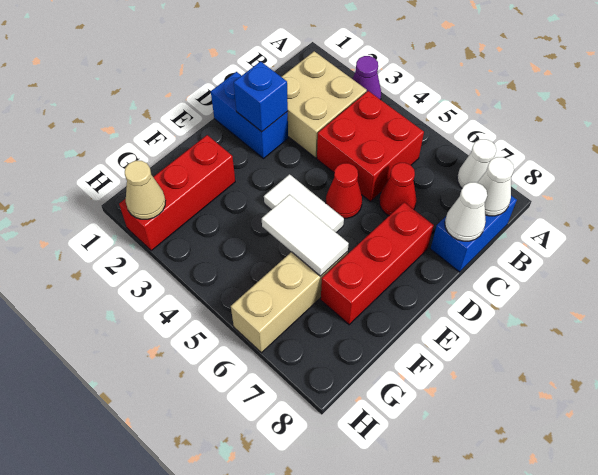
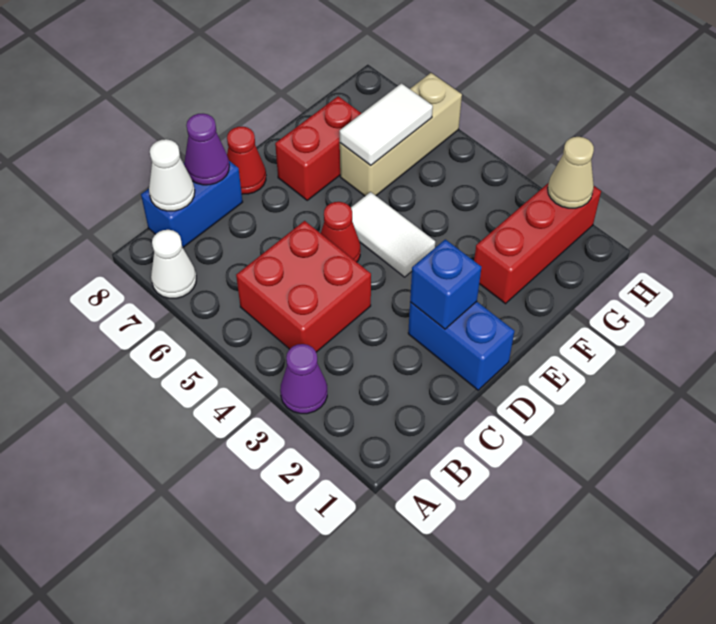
tan 2x2 brick [282,51,367,158] -> none
red 1x1 cone [379,163,416,216] -> red 1x1 cone moved to [227,127,266,194]
white 1x1 cone [445,182,487,241] -> purple 1x1 cone [184,114,229,185]
red 1x3 brick [321,202,434,325] -> red 1x2 brick [275,96,362,200]
white 1x2 tile [262,195,349,276] -> white 1x2 tile turned to [340,83,433,165]

